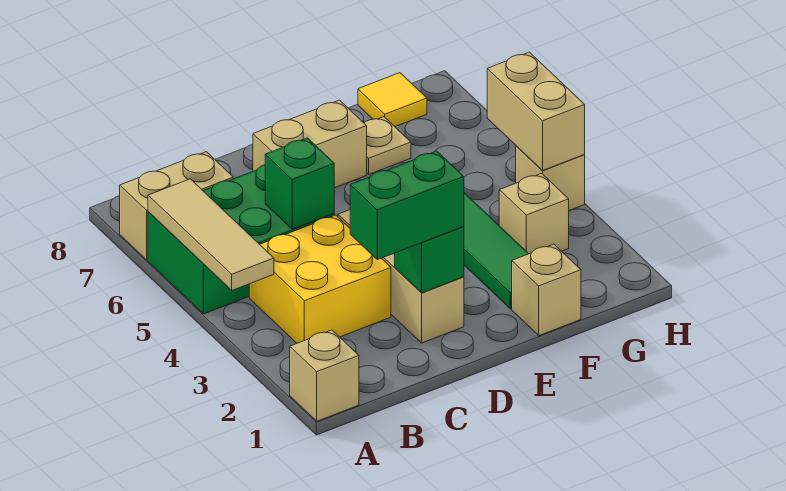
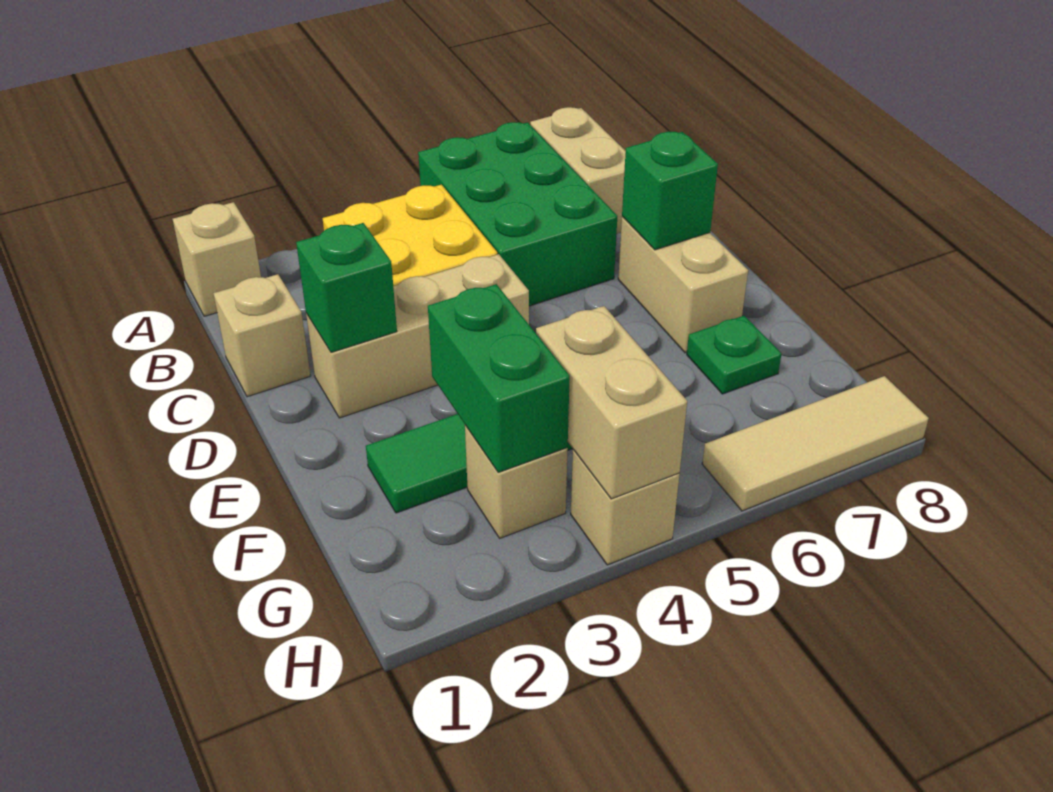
tan 1x3 tile [148,179,274,290] -> tan 1x3 tile moved to [702,376,929,511]
green 1x2 brick [350,151,464,260] -> green 1x2 brick moved to [428,284,570,472]
green 1x1 brick [265,138,334,229] -> green 1x1 brick moved to [622,132,718,250]
tan 1x1 brick [512,244,581,336] -> tan 1x1 brick moved to [213,274,311,397]
tan 1x1 plate [364,117,411,174] -> green 1x1 plate [687,316,781,394]
yellow 1x1 tile [358,73,427,127] -> none
tan 1x2 brick [487,52,585,170] -> tan 1x2 brick turned to [536,306,687,499]

